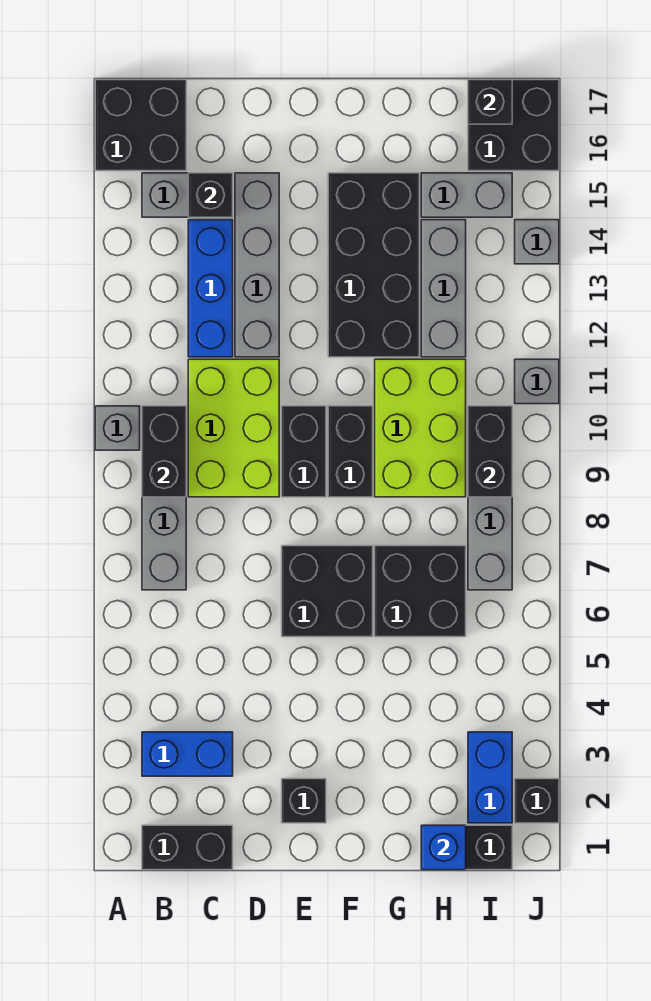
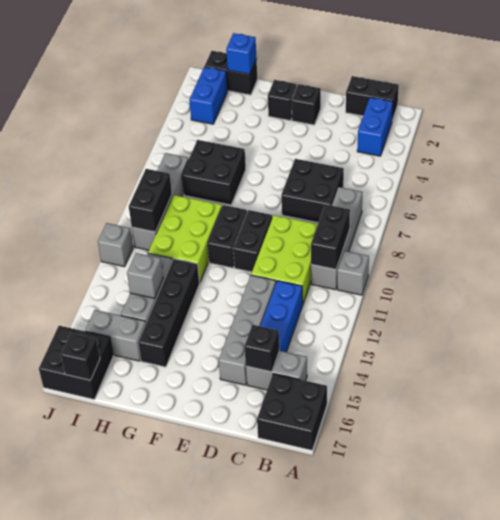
blue 1x2 brick [142,732,233,776] -> blue 1x2 brick turned to [357,97,393,156]
black 2x2 brick [282,546,373,637] -> black 2x2 brick moved to [281,159,344,223]
black 2x4 brick [328,173,419,357] -> black 1x4 brick [138,259,200,367]
black 1x1 brick [515,779,559,823] -> black 1x1 brick moved to [268,80,297,121]
grey 1x1 brick [515,220,559,264] -> grey 1x1 brick moved to [127,253,163,298]

